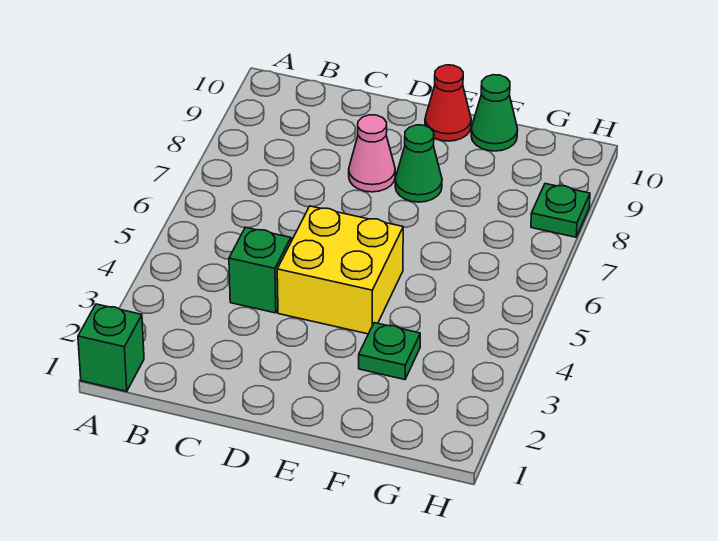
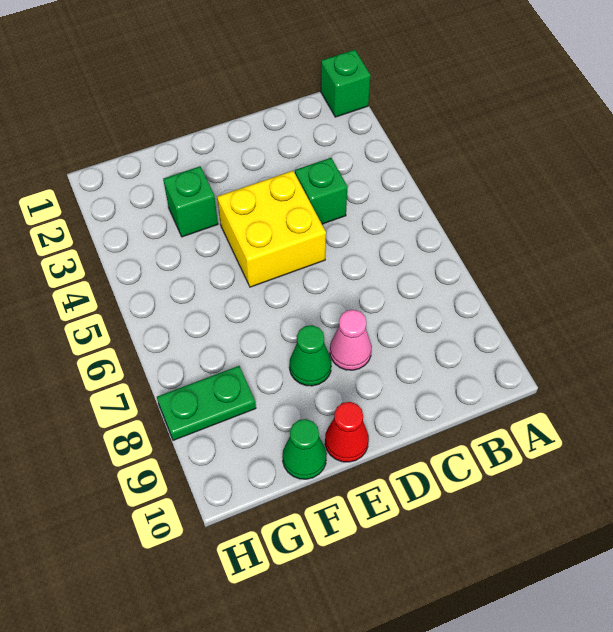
green 1x1 plate [359,323,420,380] -> green 1x1 brick [163,166,218,237]
green 1x1 plate [531,184,590,237] -> green 1x2 plate [157,366,256,440]

